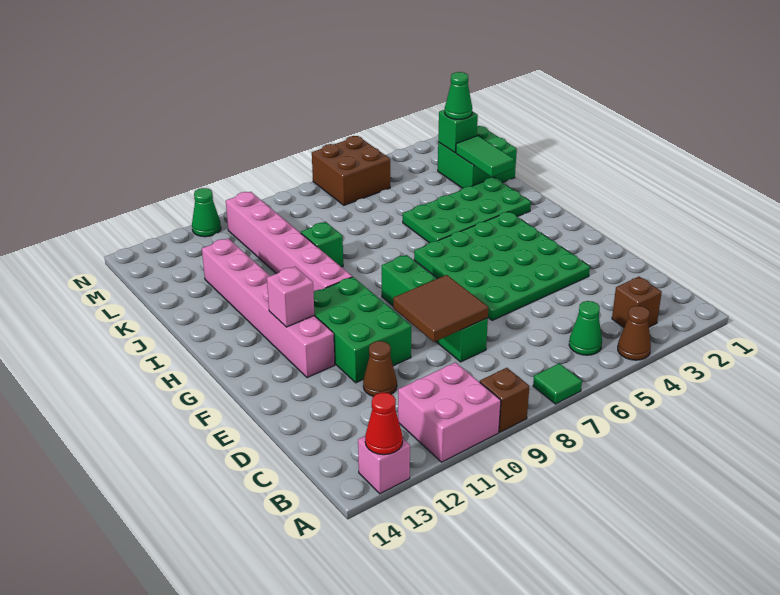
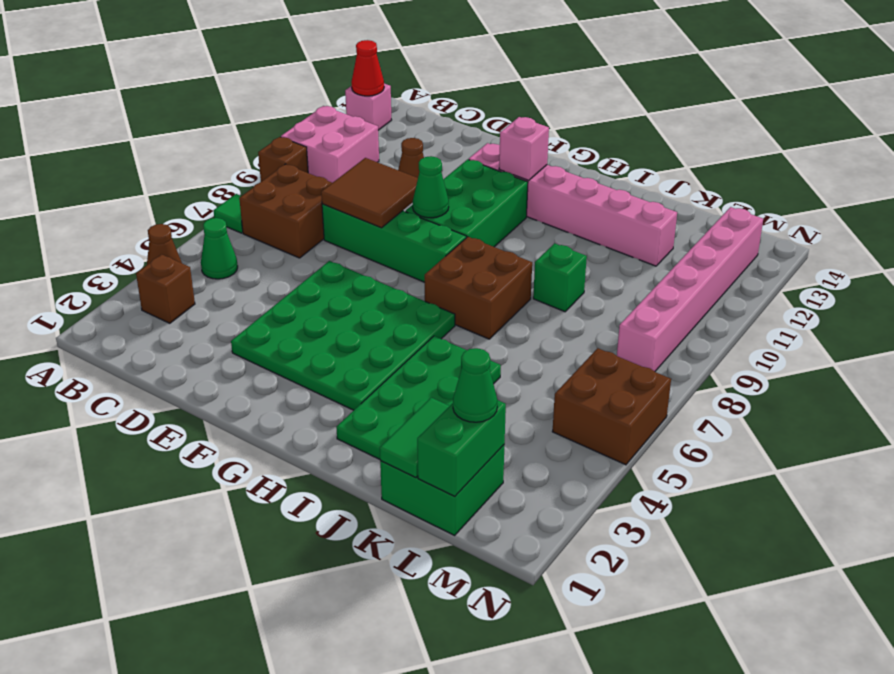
none -> brown 2x2 brick [239,164,332,258]
green 2x3 brick [314,277,411,383] -> green 2x3 brick turned to [406,159,528,247]
none -> brown 2x2 brick [425,237,532,339]
pink 1x6 brick [226,192,352,292] -> pink 1x6 brick turned to [617,207,763,371]
green 1x2 tile [456,136,514,177] -> green 1x2 tile turned to [380,398,449,478]
green 1x1 brick [438,110,478,153] -> green 1x2 brick [417,400,506,496]
green 1x1 cone [192,188,221,237] -> green 1x1 cone moved to [413,156,449,218]

